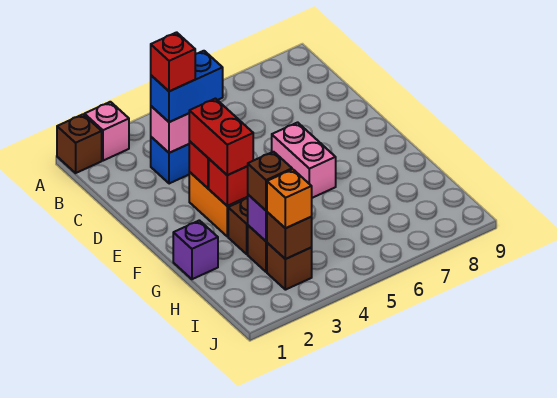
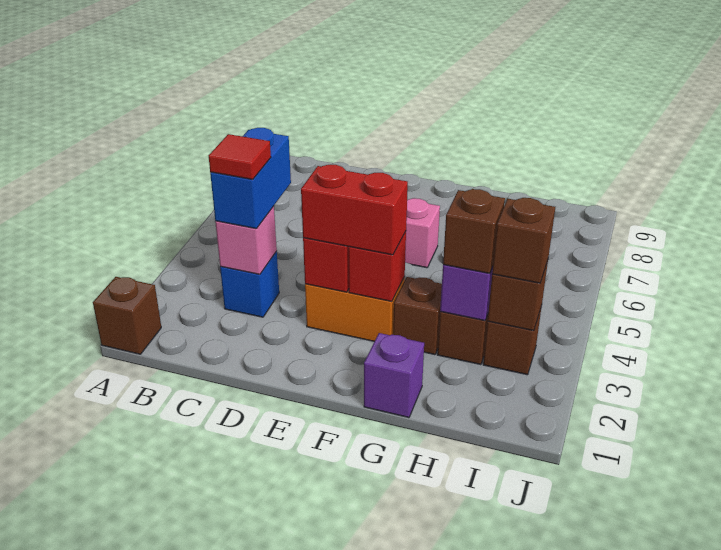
pink 1x1 brick [84,102,129,161] -> none
red 1x1 brick [151,32,195,91] -> red 1x1 tile [209,134,271,180]
orange 1x1 brick [267,169,312,228] -> brown 1x1 brick [492,198,555,283]

